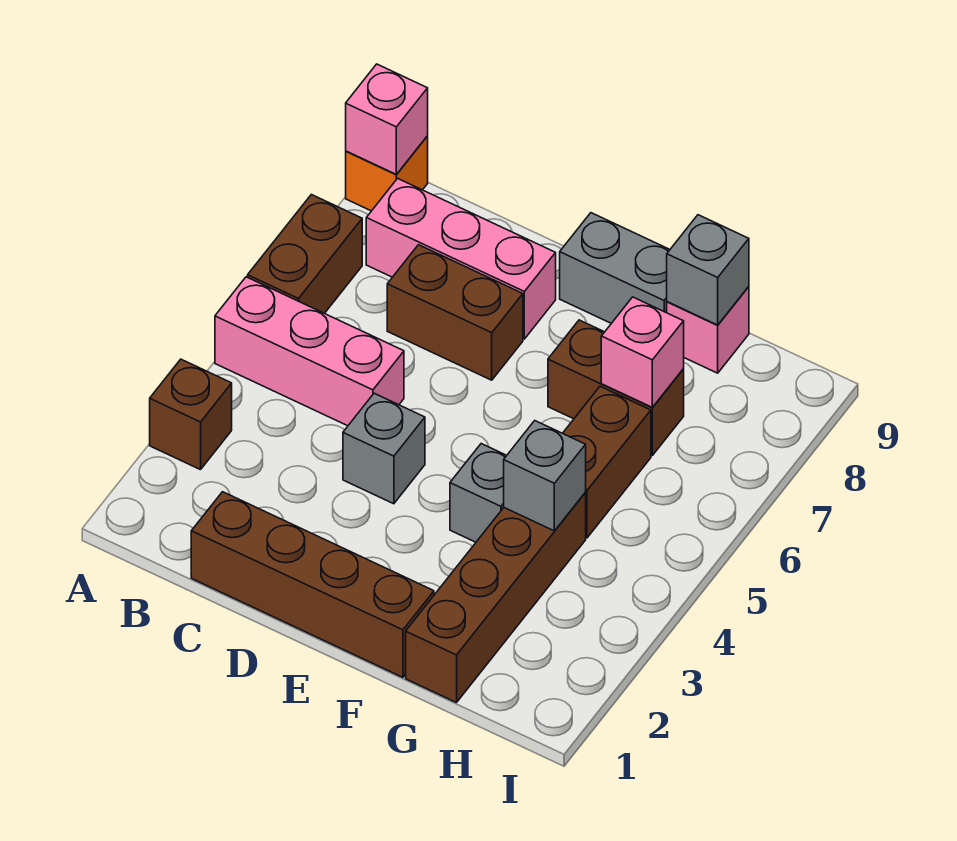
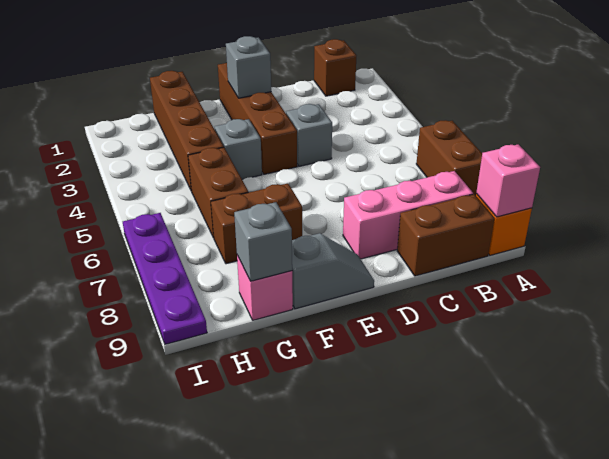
brown 1x1 brick [150,359,232,470] -> brown 1x1 brick moved to [314,39,357,96]
pink 1x3 brick [215,277,404,426] -> none
brown 1x4 brick [191,492,434,677] -> brown 1x4 brick turned to [218,63,297,174]
brown 1x2 brick [387,245,523,380] -> brown 1x2 brick moved to [397,194,494,276]
grey 1x2 brick [560,213,670,323] -> grey 1x2 slope [292,233,374,309]
grey 1x1 brick [504,421,586,531] -> grey 1x1 brick moved to [226,36,271,98]
pink 1x1 brick [601,297,684,407] -> none
none -> purple 1x4 plate [123,213,207,344]

